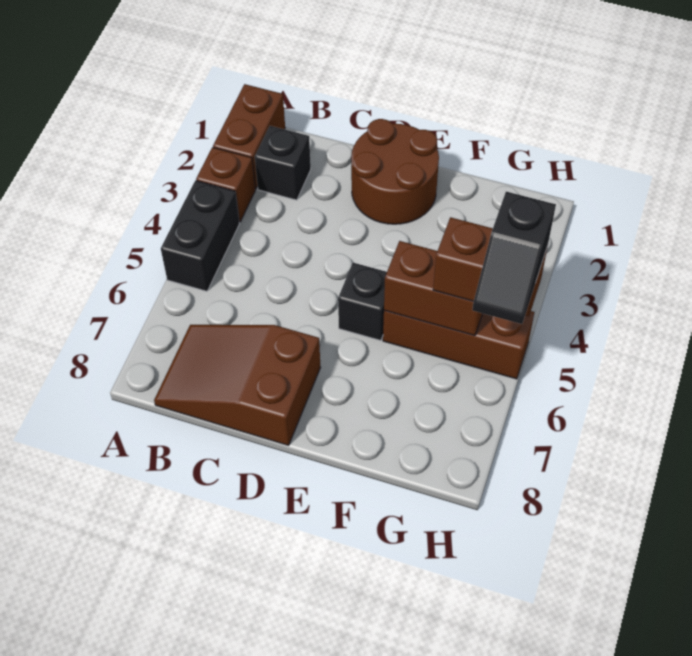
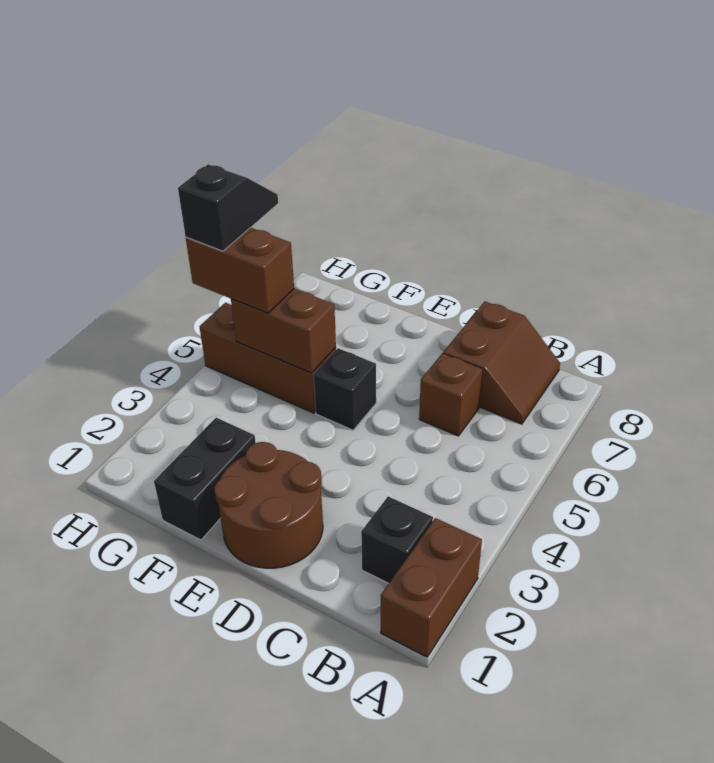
brown 1x1 brick [196,147,255,222] -> brown 1x1 brick moved to [419,353,483,436]
black 1x2 brick [161,180,240,291] -> black 1x2 brick moved to [154,418,256,540]
brown 2x3 slope [154,325,321,445] -> brown 2x2 slope [443,302,560,424]

